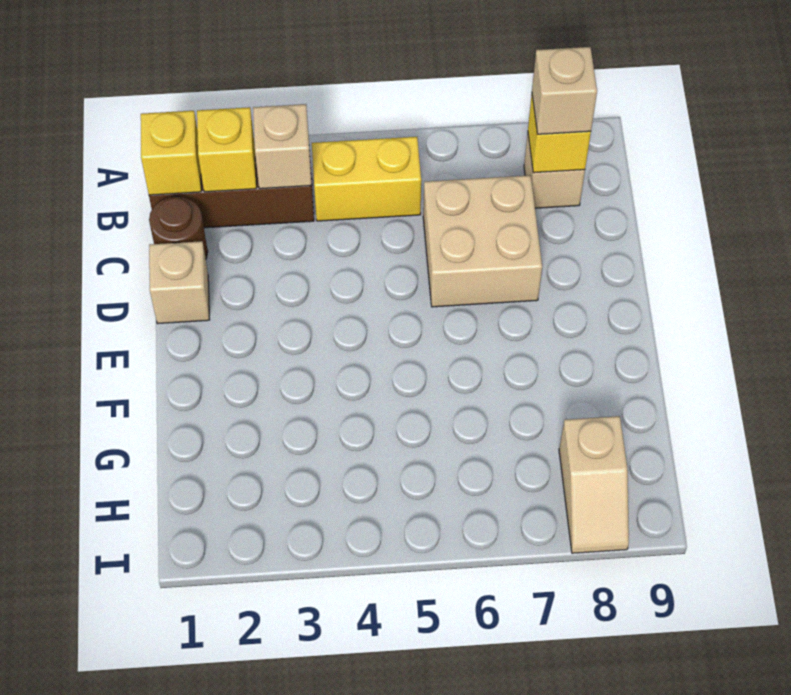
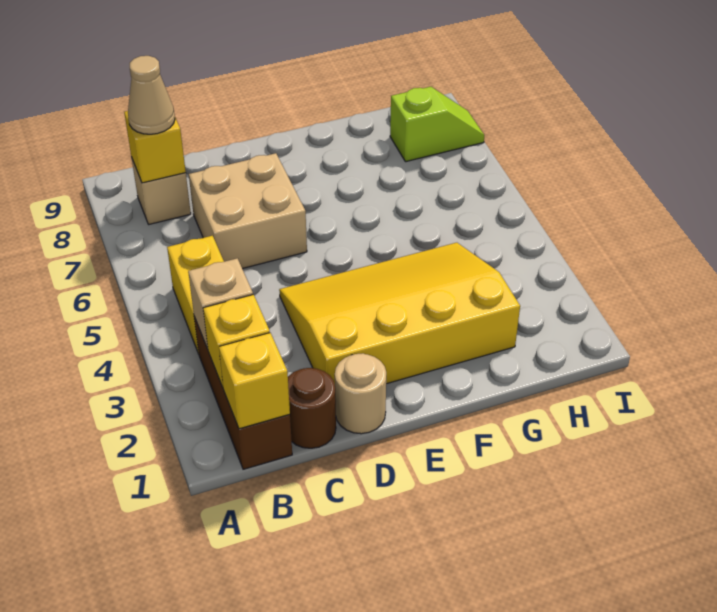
tan 1x1 brick [532,47,597,134] -> tan 1x1 cone [128,56,175,134]
tan 1x1 brick [149,241,210,324] -> tan 1x1 round brick [335,353,386,434]
none -> yellow 3x4 slope [279,243,520,384]
tan 1x2 slope [559,416,629,553] -> lime 1x2 slope [390,87,484,162]

